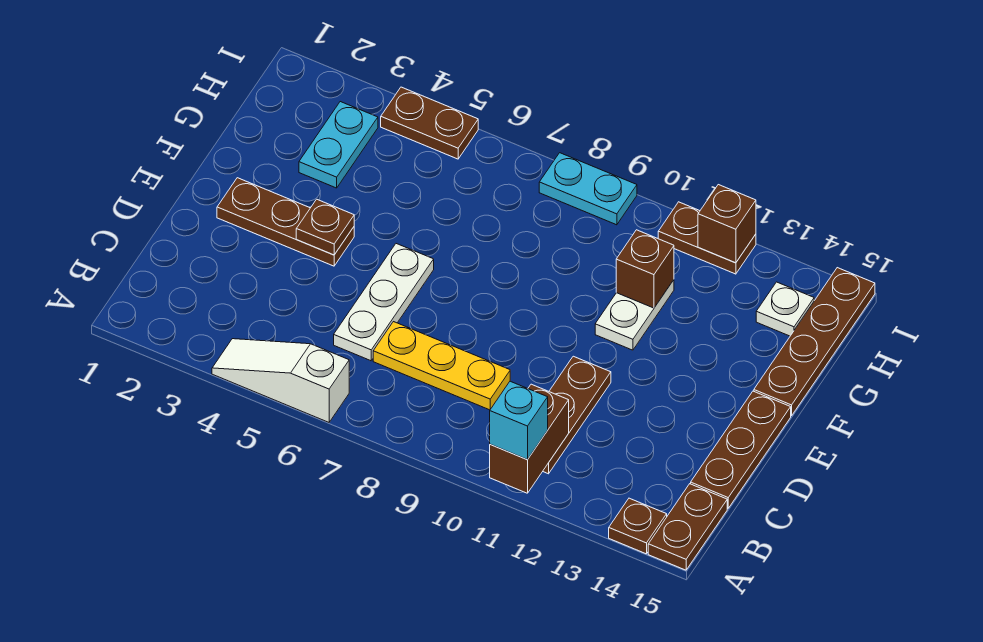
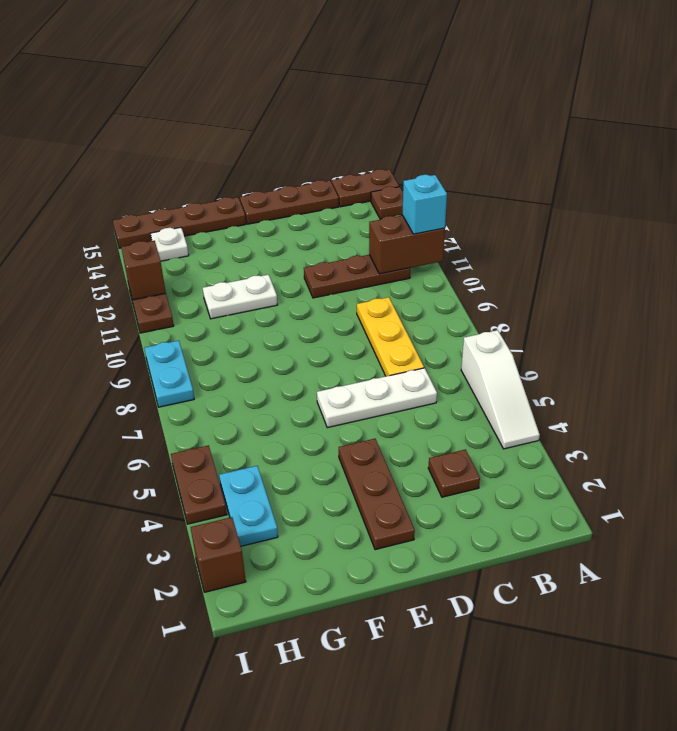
brown 1x1 plate [296,199,354,255] -> brown 1x1 plate moved to [428,450,480,497]
cyan 1x2 plate [299,102,378,188] -> cyan 1x2 plate turned to [219,466,278,546]
brown 1x1 brick [616,230,674,308] -> brown 1x1 brick moved to [191,517,246,592]

